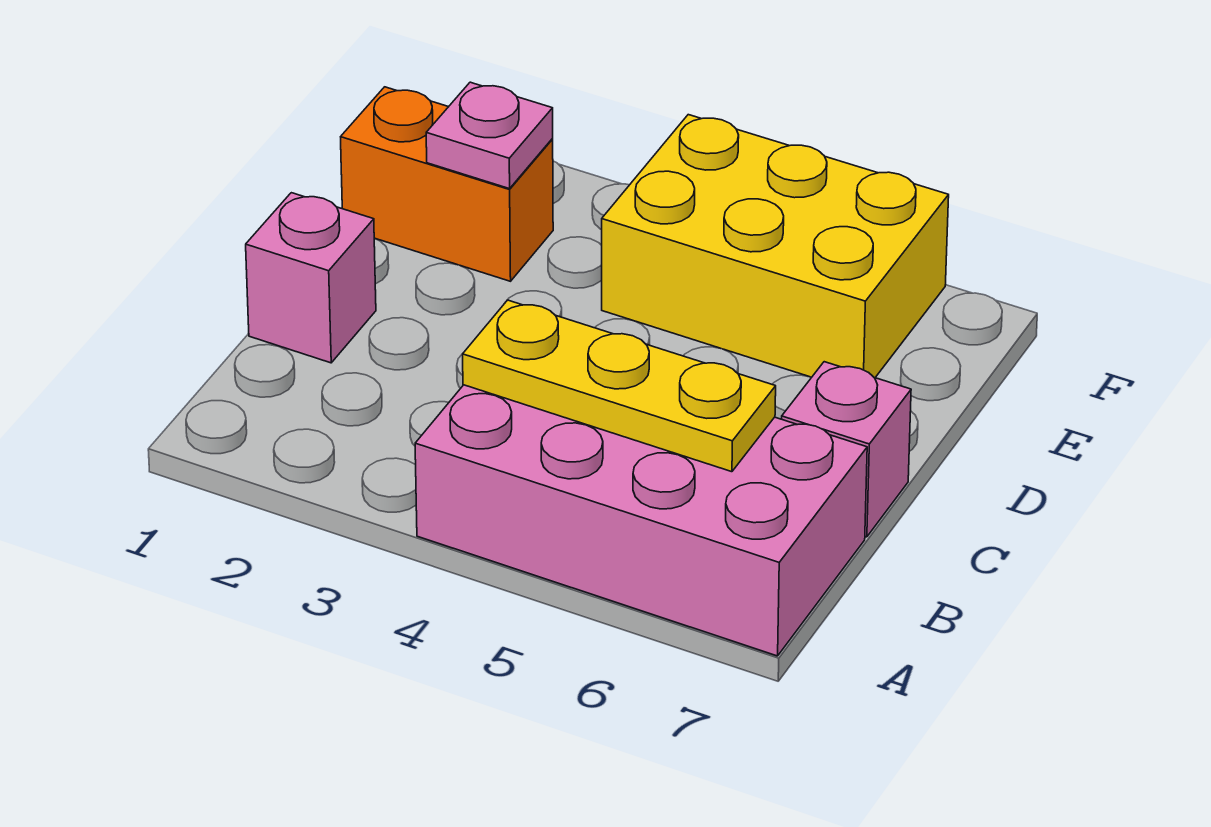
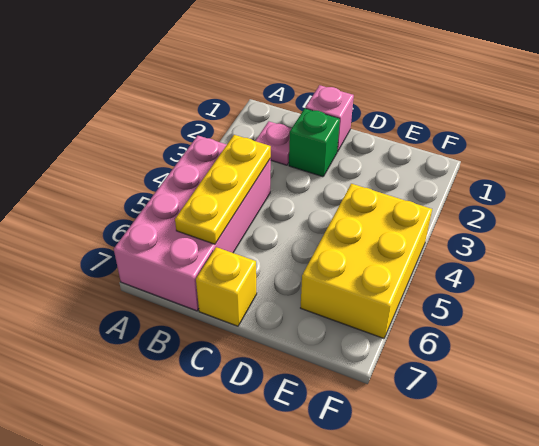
none -> green 1x1 brick [289,109,340,177]
pink 1x1 brick [782,362,911,537] -> yellow 1x1 brick [196,247,257,326]
orange 1x2 brick [341,87,553,281] -> none
pink 1x1 plate [426,82,553,189] -> pink 1x1 plate moved to [256,121,292,165]

